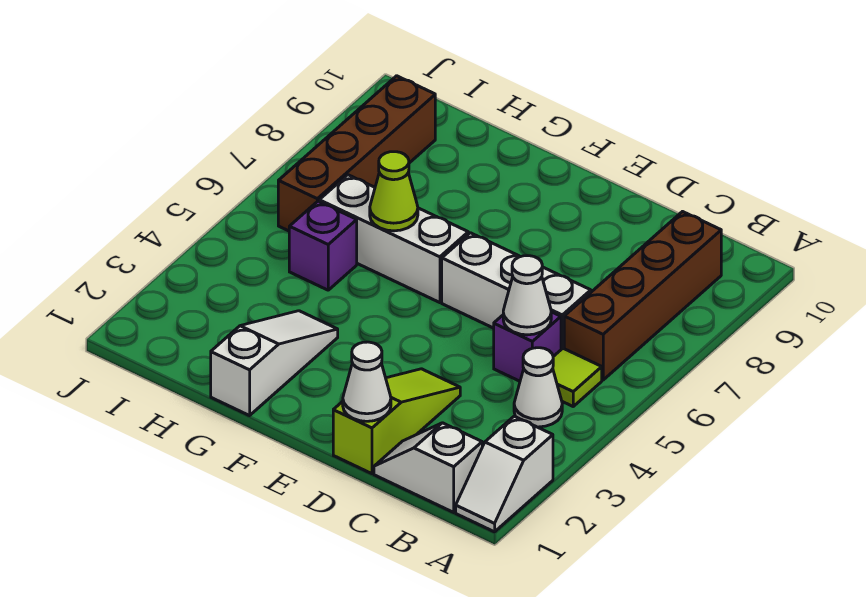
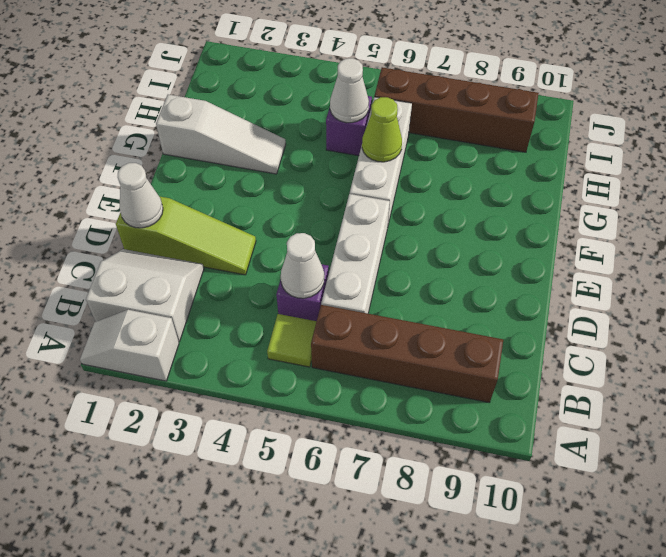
white 1x2 slope [374,423,482,512] -> white 2x2 slope [86,249,204,341]
white 1x1 cone [514,348,562,427] -> white 1x1 cone moved to [330,58,369,123]

